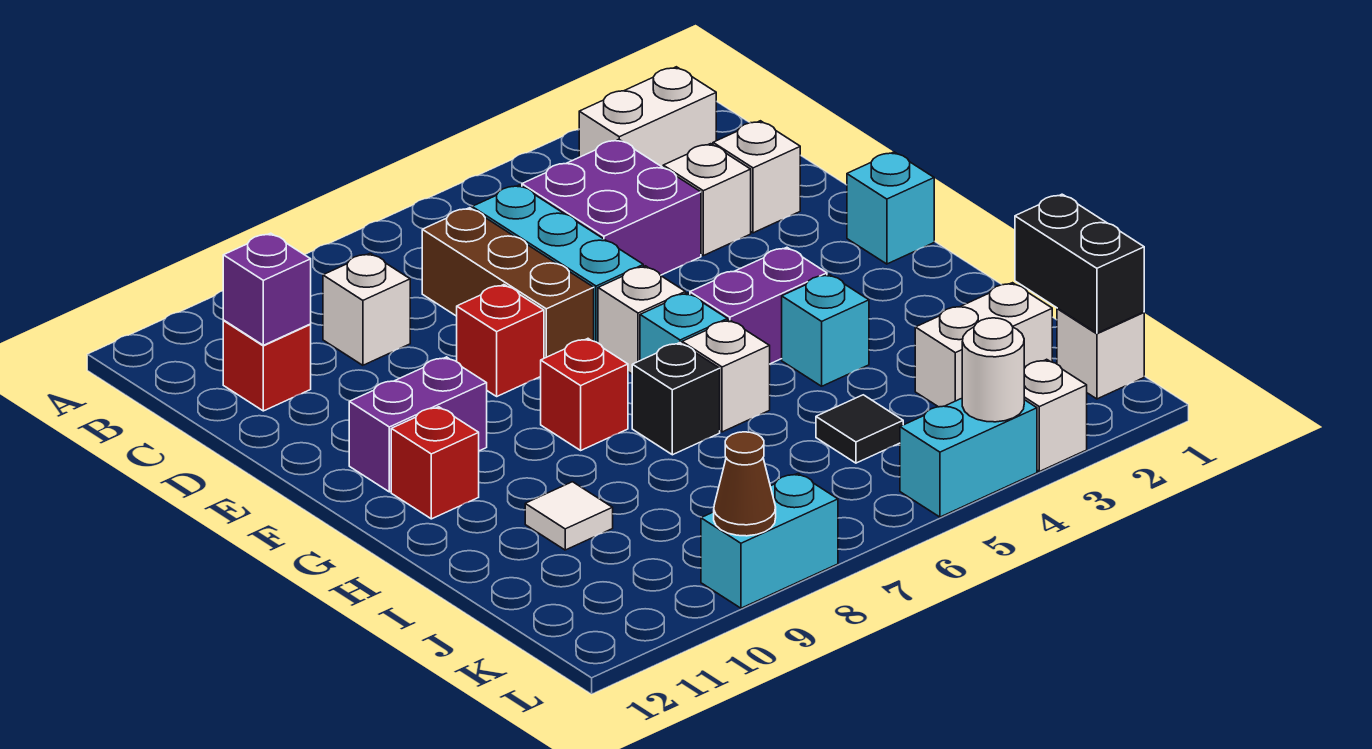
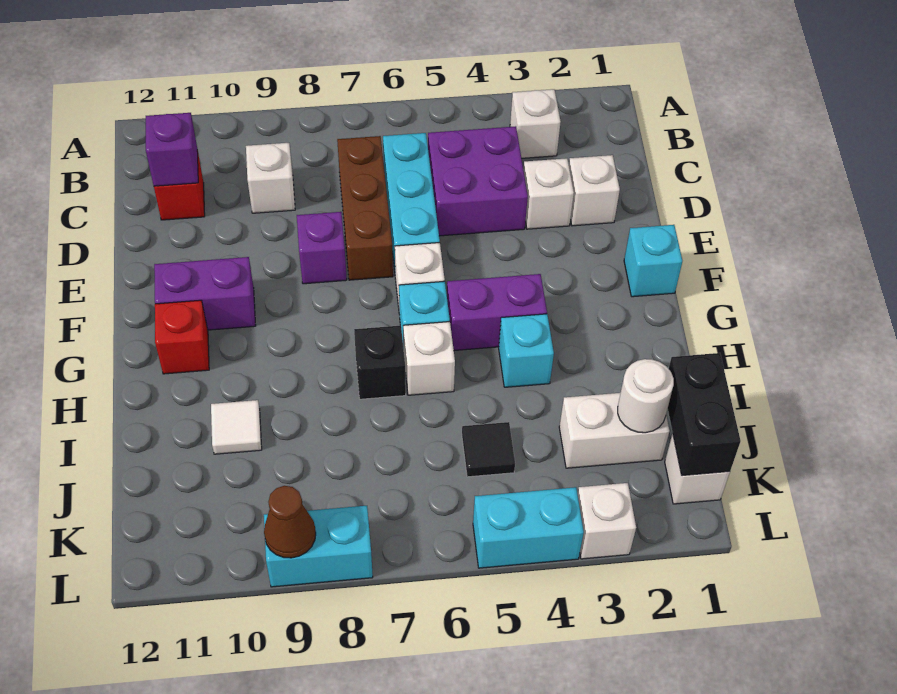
white 1x2 brick [579,67,716,167] -> white 1x1 brick [510,89,561,158]
red 1x1 brick [457,285,544,396] -> purple 1x1 brick [297,212,347,284]
red 1x1 brick [541,339,628,450] -> none
white 1x1 round brick [962,318,1024,422] -> white 1x1 round brick moved to [618,359,674,433]

